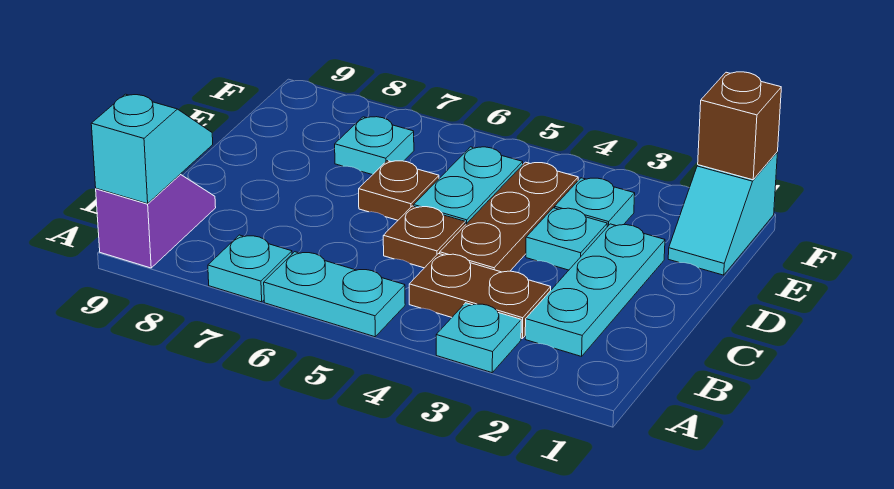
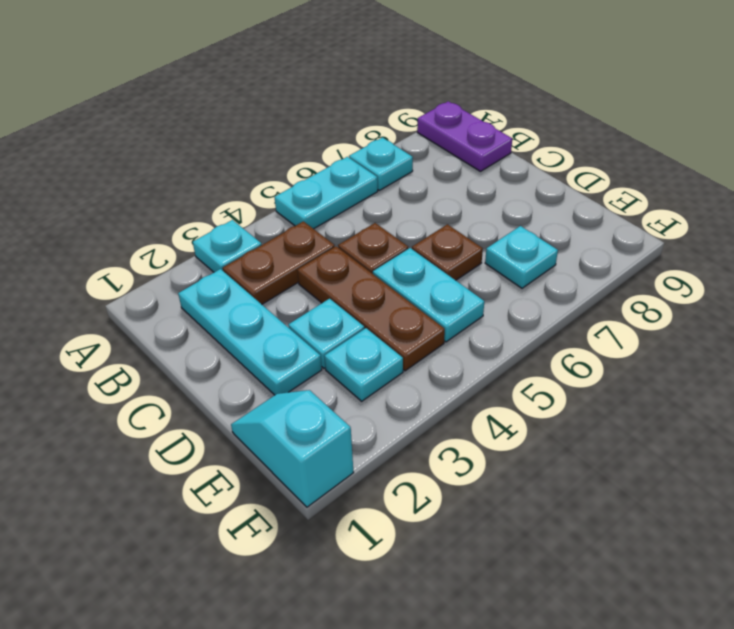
purple 1x2 slope [96,174,216,268] -> purple 1x2 plate [417,101,512,171]
cyan 1x2 slope [91,94,213,204] -> none
brown 1x1 brick [698,72,781,180] -> none

